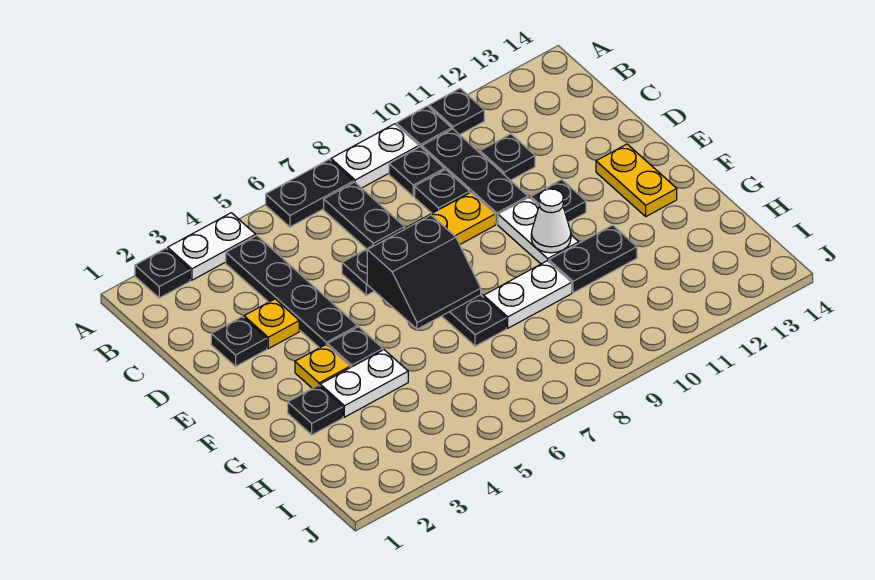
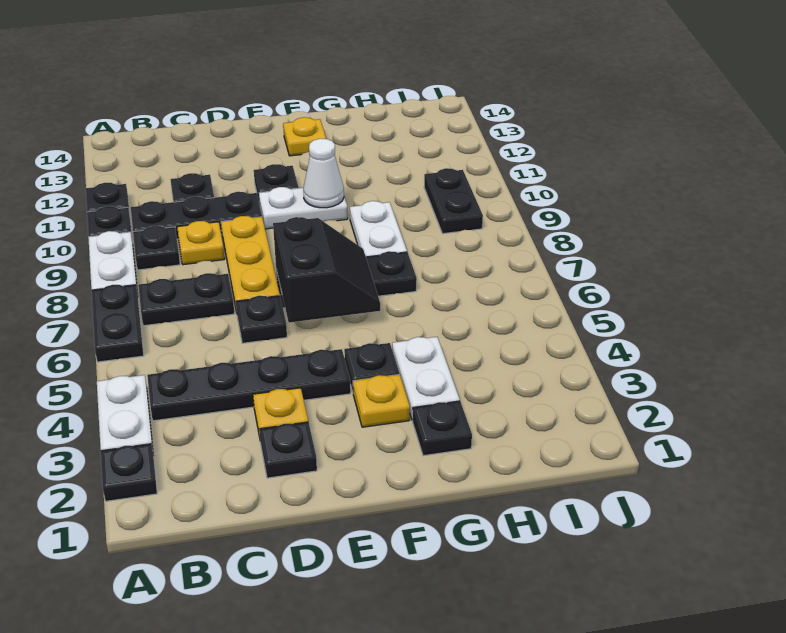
black 1x1 plate [415,170,470,213] -> yellow 1x1 plate [177,221,224,265]
yellow 1x2 plate [596,144,677,216] -> yellow 1x1 plate [283,117,326,156]
black 1x2 plate [549,225,637,293] -> black 1x2 plate moved to [424,168,483,234]

